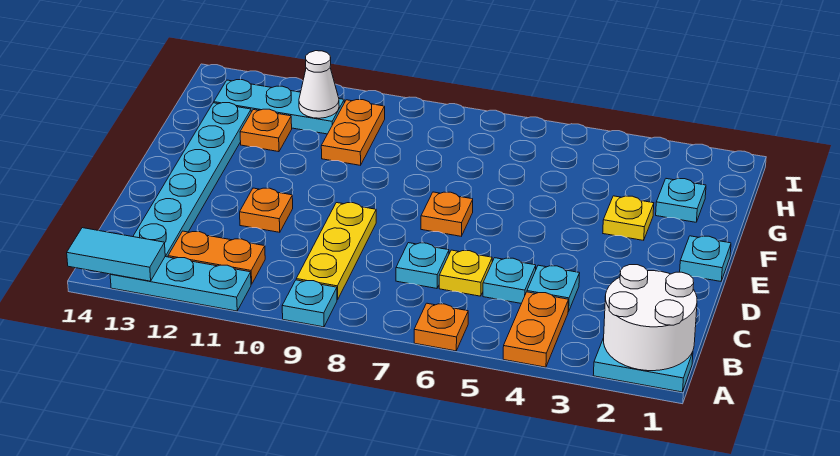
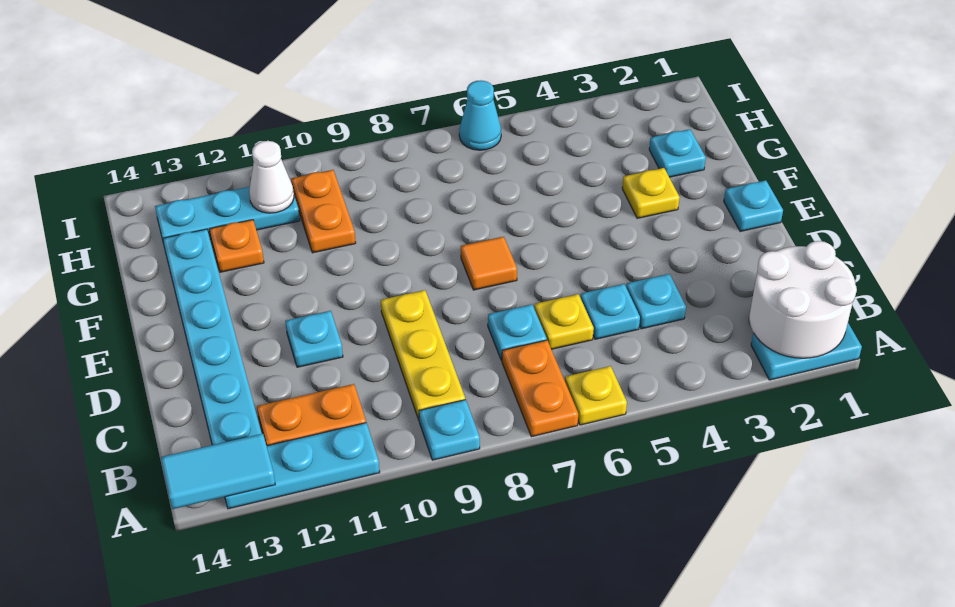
orange 1x2 plate [503,292,569,367] -> orange 1x2 plate moved to [502,340,578,437]
orange 1x1 plate [414,303,468,351] -> yellow 1x1 plate [565,366,627,425]
orange 1x1 plate [240,188,293,232] -> cyan 1x1 plate [285,311,343,367]
orange 1x1 plate [421,192,473,236] -> orange 1x1 tile [461,237,517,290]
none -> cyan 1x1 cone [459,81,501,150]

